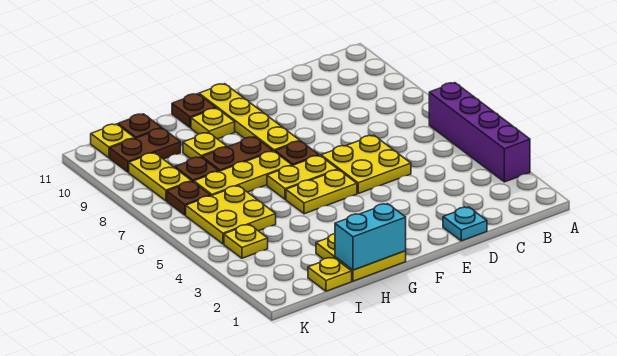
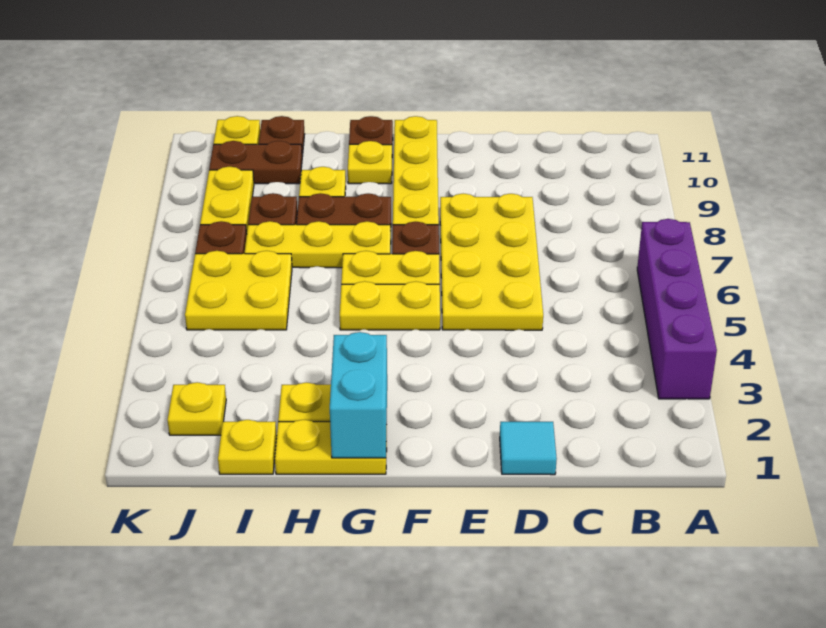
cyan 1x1 plate [443,207,487,241] -> cyan 1x1 tile [500,422,557,475]
yellow 2x2 plate [321,135,411,193] -> yellow 2x4 plate [440,194,543,330]
cyan 1x2 brick [335,204,406,270] -> cyan 1x2 brick turned to [330,332,387,458]
yellow 1x1 plate [224,225,268,258] -> yellow 1x1 plate moved to [168,382,226,435]

